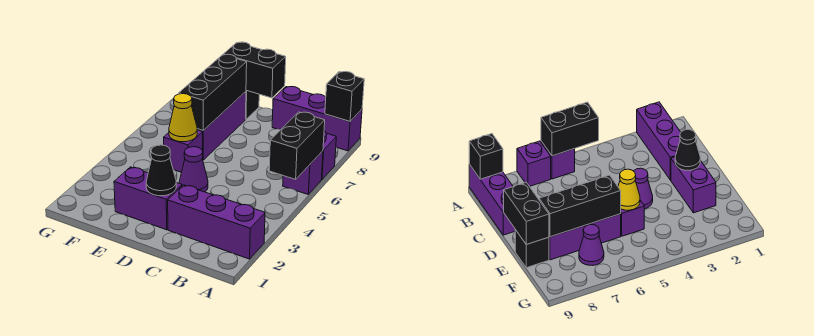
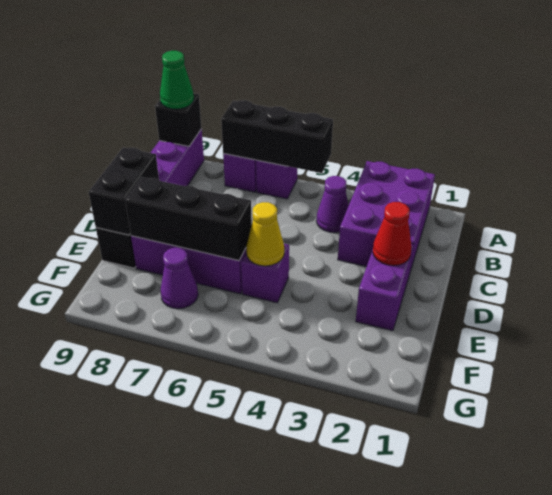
purple 1x3 brick [168,185,265,259] -> purple 2x3 brick [338,161,435,272]
black 1x2 brick [269,112,325,179] -> black 1x3 brick [221,100,333,173]
none -> green 1x1 cone [160,51,194,109]
black 1x1 cone [146,145,176,196] -> red 1x1 cone [373,202,412,266]
purple 1x1 cone [179,147,208,192] -> purple 1x1 cone moved to [316,176,349,233]

